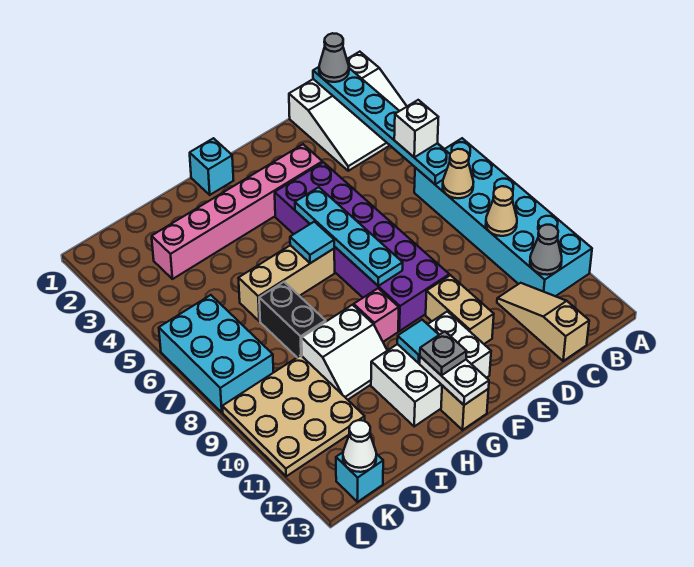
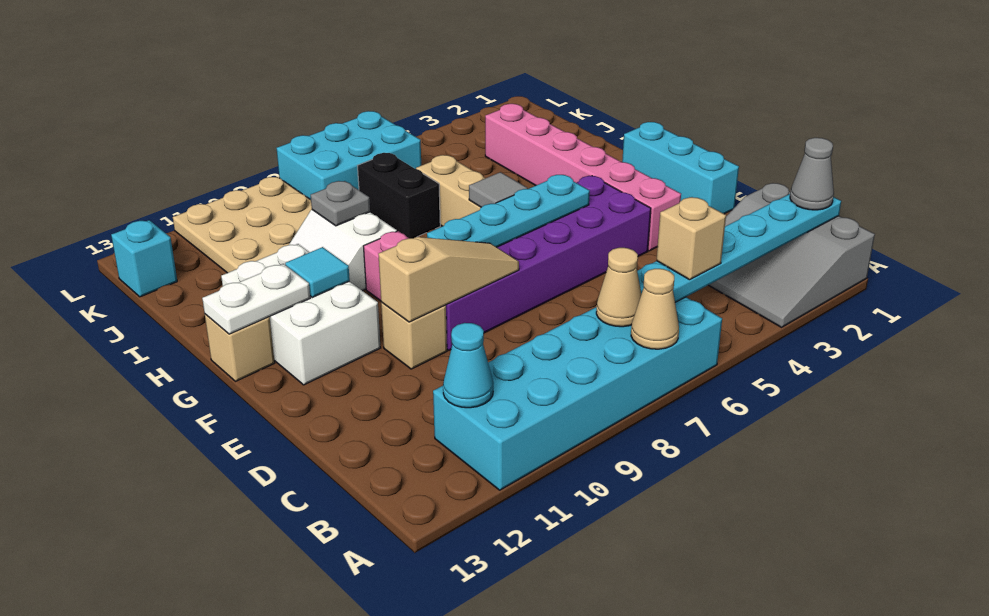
white 3x3 slope [289,52,407,171] -> grey 3x3 slope [709,183,875,327]
white 1x1 brick [394,100,438,157] -> tan 1x1 brick [656,197,726,280]
tan 1x1 cone [486,186,517,236] -> tan 1x1 cone moved to [631,269,679,349]
grey 1x1 cone [530,225,562,275] -> cyan 1x1 cone [443,323,493,408]
tan 1x3 slope [497,283,589,361] -> tan 1x3 slope moved to [378,237,519,322]
tan 1x2 brick [426,275,494,344] -> tan 1x1 brick [381,302,447,369]
cyan 1x1 brick [190,138,234,195] -> cyan 1x3 brick [622,122,739,214]
cyan 1x1 tile [290,222,334,263] -> grey 1x1 tile [469,172,528,207]
grey 1x1 plate [420,332,467,375] -> grey 1x1 plate moved to [311,181,370,226]
black 1x2 brick [259,282,326,357] -> black 1x2 brick turned to [358,153,440,238]
white 1x1 cone [343,420,376,472] -> none

